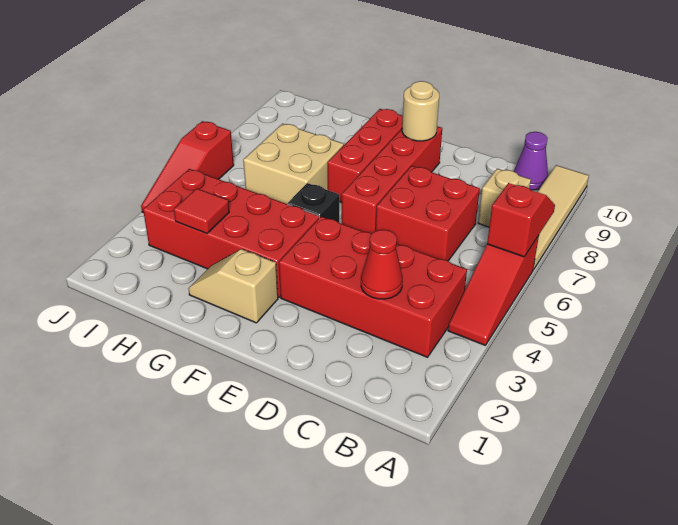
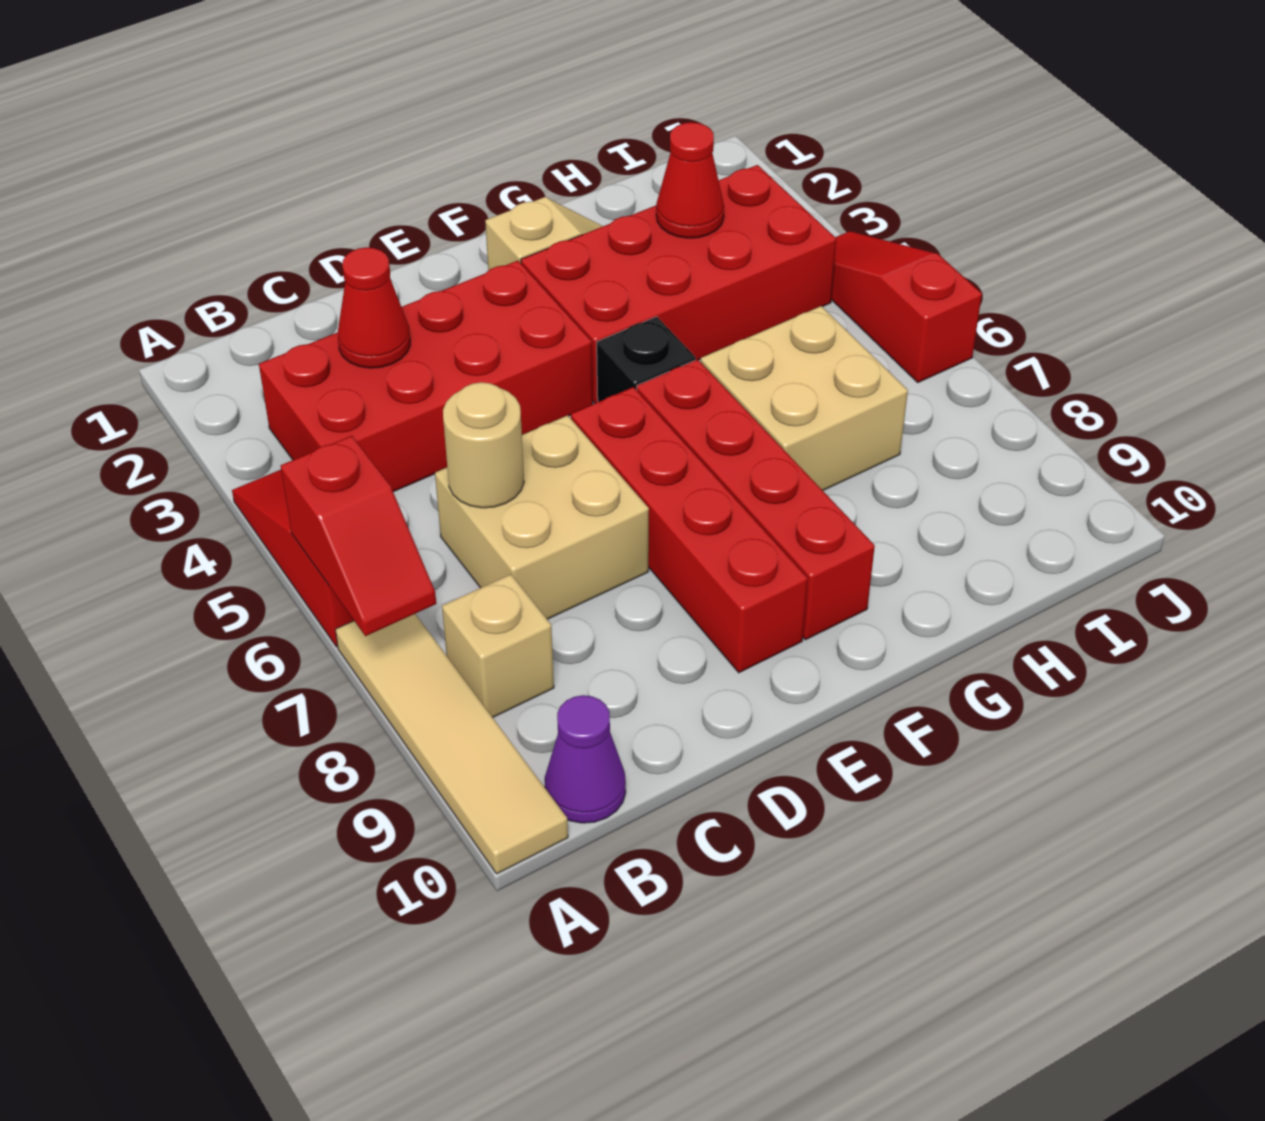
red 2x2 brick [376,166,480,261] -> tan 2x2 brick [435,415,649,619]
tan 1x1 round brick [402,81,439,141] -> tan 1x1 round brick moved to [443,382,524,508]
red 1x3 brick [328,109,403,202] -> red 1x4 brick [637,359,875,640]
red 1x1 tile [174,188,229,234] -> red 1x1 cone [656,122,724,238]

